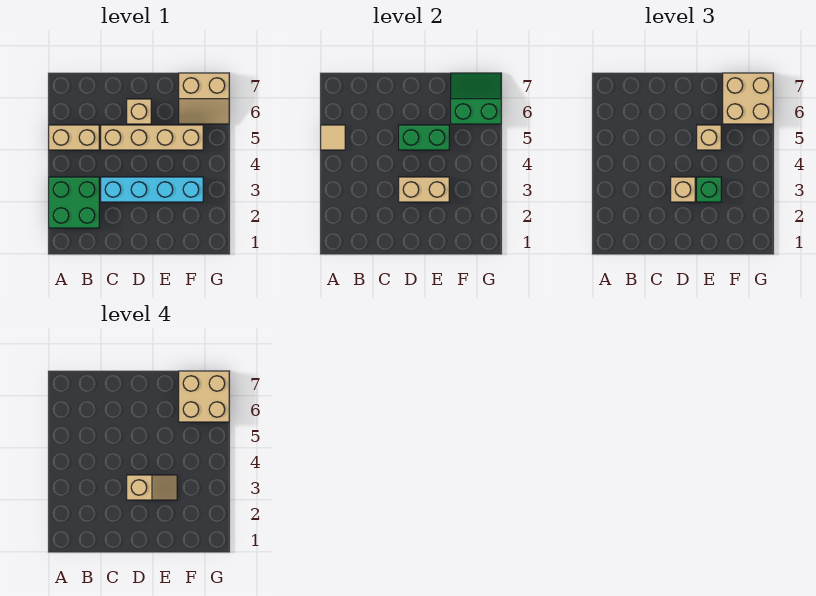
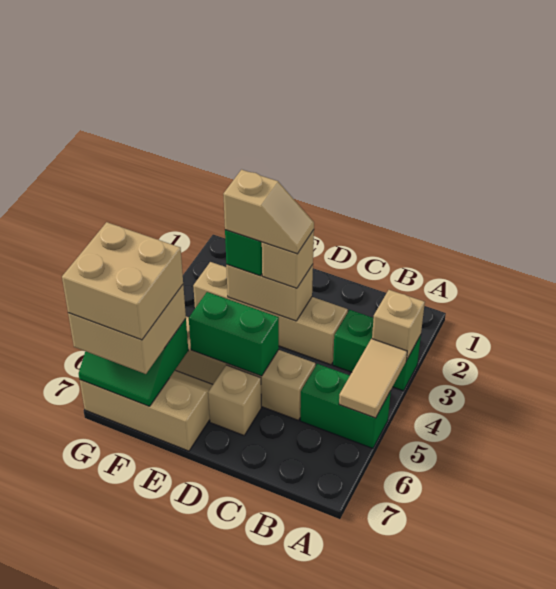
green 2x2 brick [49,177,99,228] -> green 1x2 brick [333,310,421,391]
tan 1x2 brick [49,125,99,150] -> green 1x2 brick [300,364,391,448]
tan 1x1 tile [321,125,345,150] -> tan 1x2 tile [339,339,407,418]
cyan 1x4 brick [101,177,203,202] -> tan 1x4 brick [193,262,348,365]
tan 1x2 slope [127,475,177,500] -> tan 1x2 slope turned to [224,170,314,254]
tan 1x1 brick [697,125,721,150] -> tan 1x1 brick moved to [372,290,425,360]
tan 2x2 slope [179,73,229,124] -> tan 2x3 slope [80,371,213,451]

